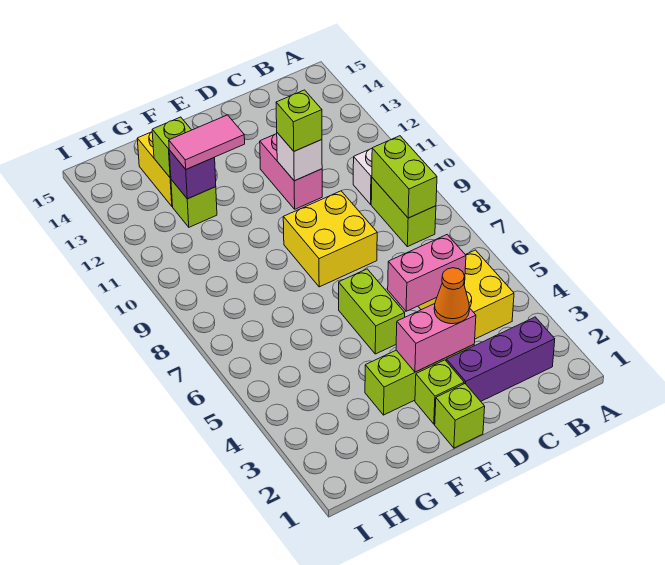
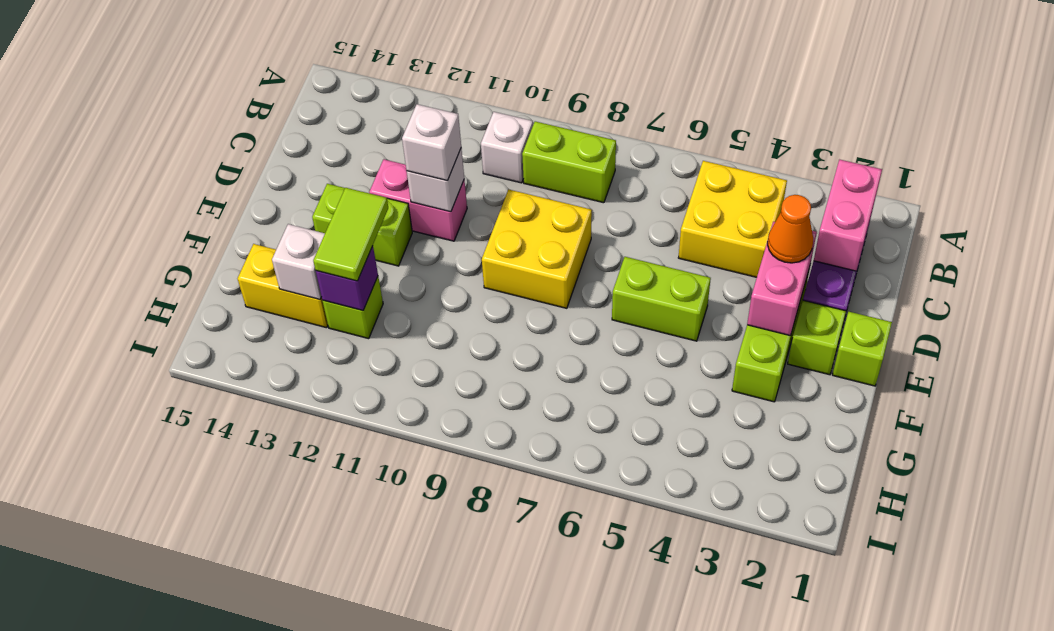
lime 1x2 brick [372,136,437,218] -> lime 1x2 brick moved to [312,184,412,266]
pink 1x2 brick [388,235,466,311] -> pink 1x2 brick moved to [814,160,882,271]
lime 1x1 brick [276,90,322,151] -> white 1x1 brick [402,104,461,181]
pink 1x2 tile [169,115,245,169] -> lime 1x2 tile [313,188,388,281]
lime 1x1 brick [152,117,191,178] -> white 1x1 brick [272,224,325,299]

